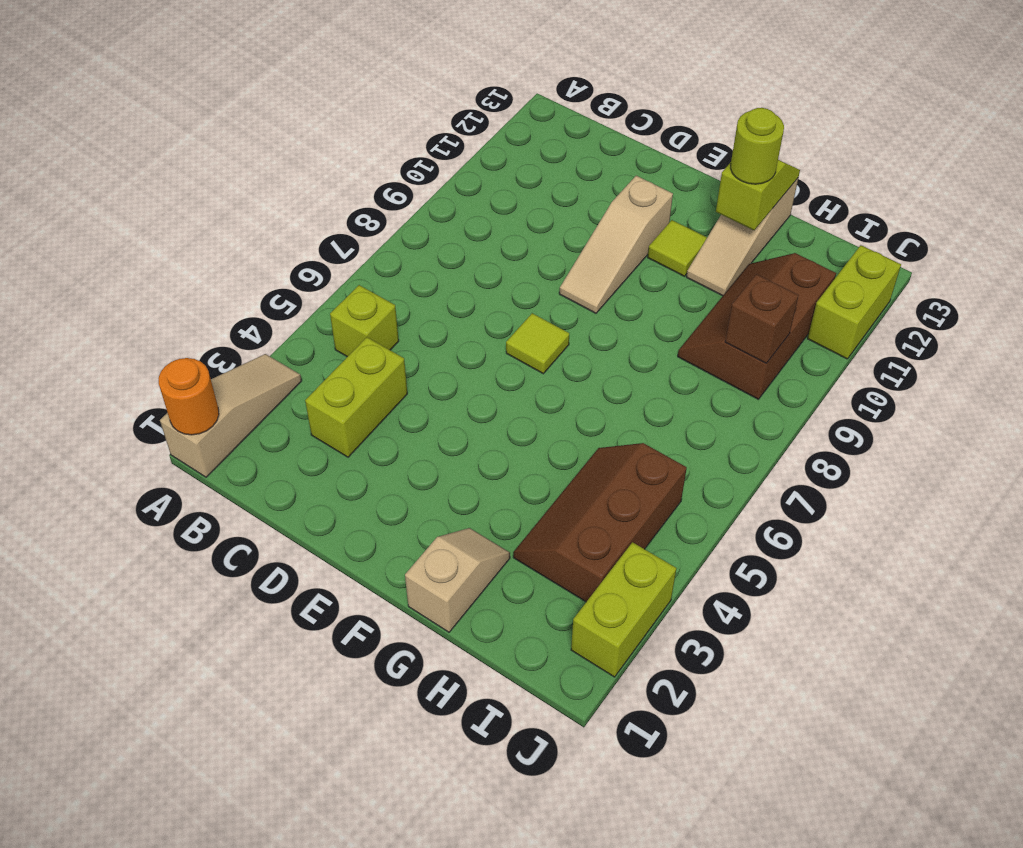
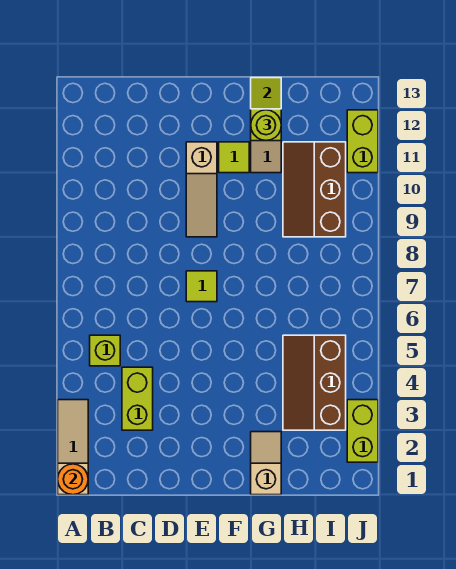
brown 1x1 brick [725,274,798,363] -> none

